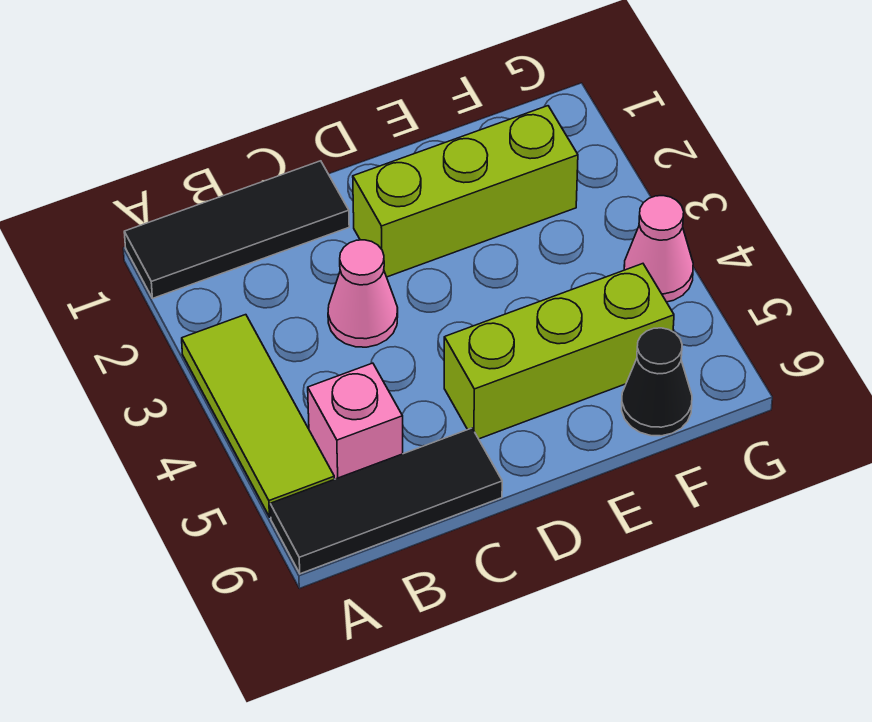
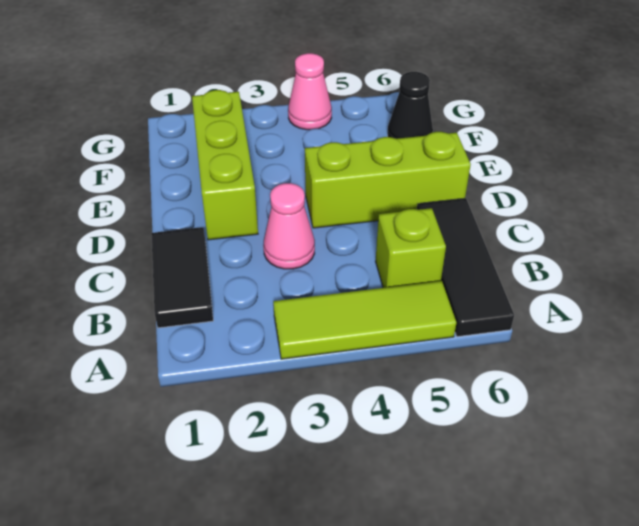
black 1x3 tile [124,161,349,298] -> black 1x2 tile [151,227,213,328]
pink 1x1 brick [308,363,403,479] -> lime 1x1 brick [376,208,446,288]
lime 1x3 brick [444,264,674,439] -> lime 1x3 brick turned to [305,132,471,228]

